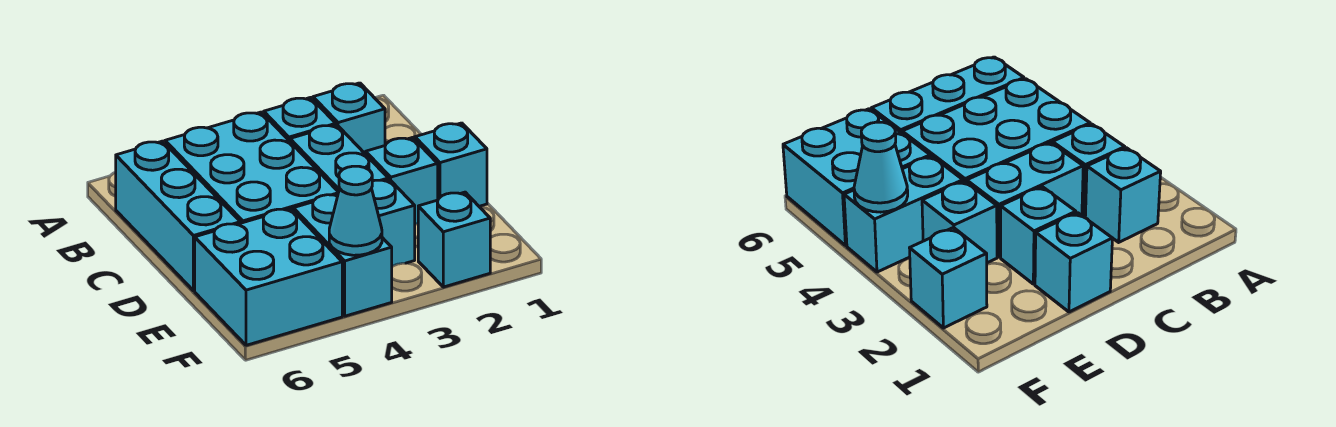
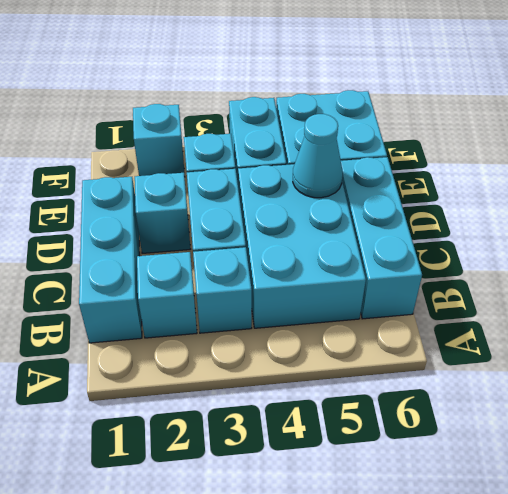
cyan 1x1 brick [415,123,487,206] -> cyan 1x3 brick [79,177,142,343]
cyan 1x1 cone [329,166,382,255] -> cyan 1x1 cone moved to [293,114,343,198]

